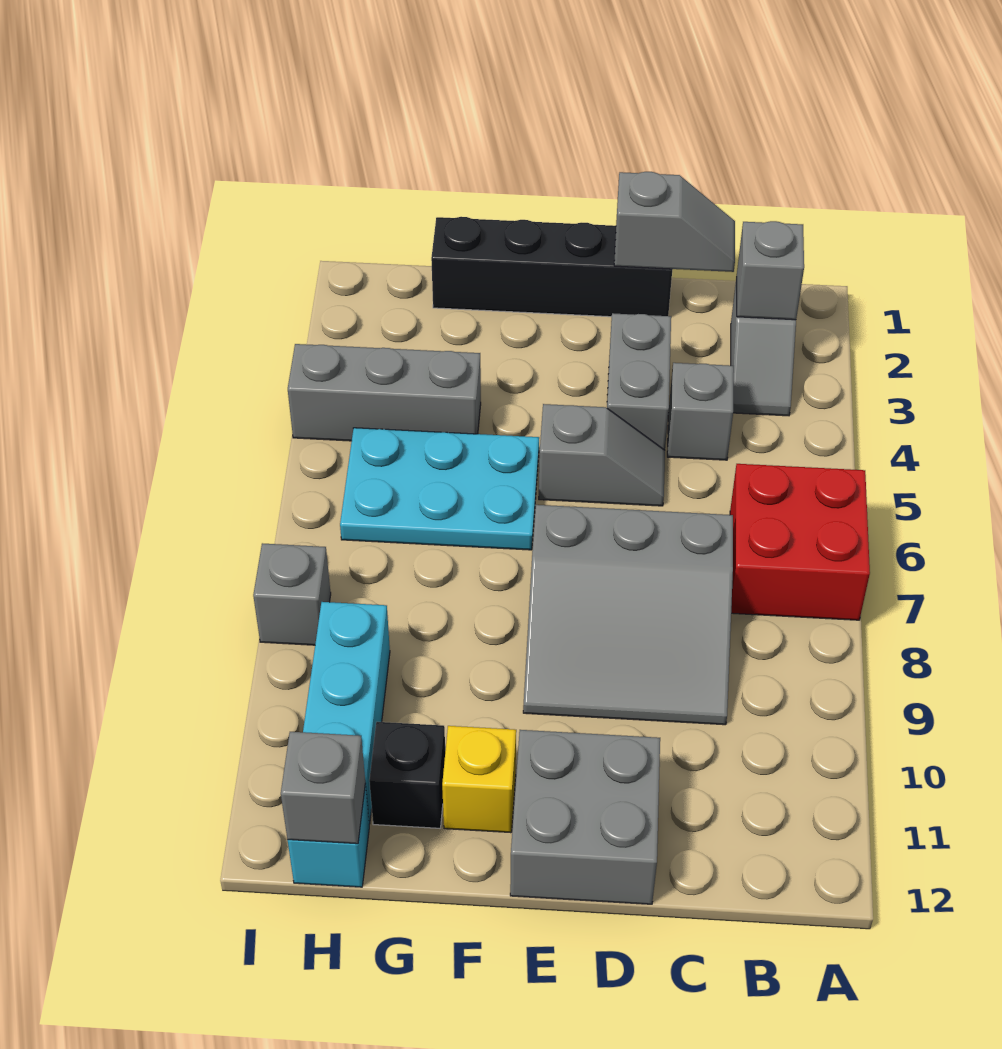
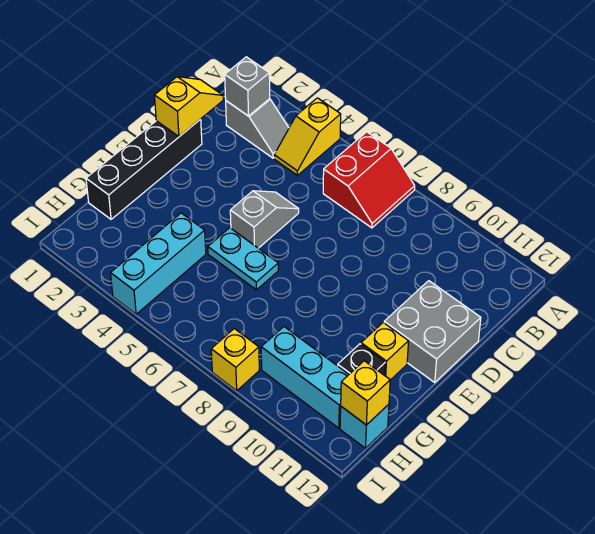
none -> yellow 1x2 slope [274,98,341,175]
red 2x2 brick [730,464,870,620] -> red 2x2 slope [323,132,415,228]
grey 1x2 slope [614,172,735,272] -> yellow 1x2 slope [154,77,223,136]
grey 1x1 brick [667,363,734,460] -> none
grey 3x3 slope [523,505,733,725] -> none
grey 1x2 brick [607,313,671,450] -> none
cyan 2x3 plate [340,428,539,550] -> cyan 1x2 plate [208,228,278,290]
grey 1x3 brick [288,344,481,441] -> cyan 1x3 brick [111,213,206,314]
grey 1x1 brick [281,732,365,844] -> yellow 1x1 brick [341,361,390,425]
grey 1x1 brick [253,543,331,645] -> yellow 1x1 brick [211,329,259,391]

